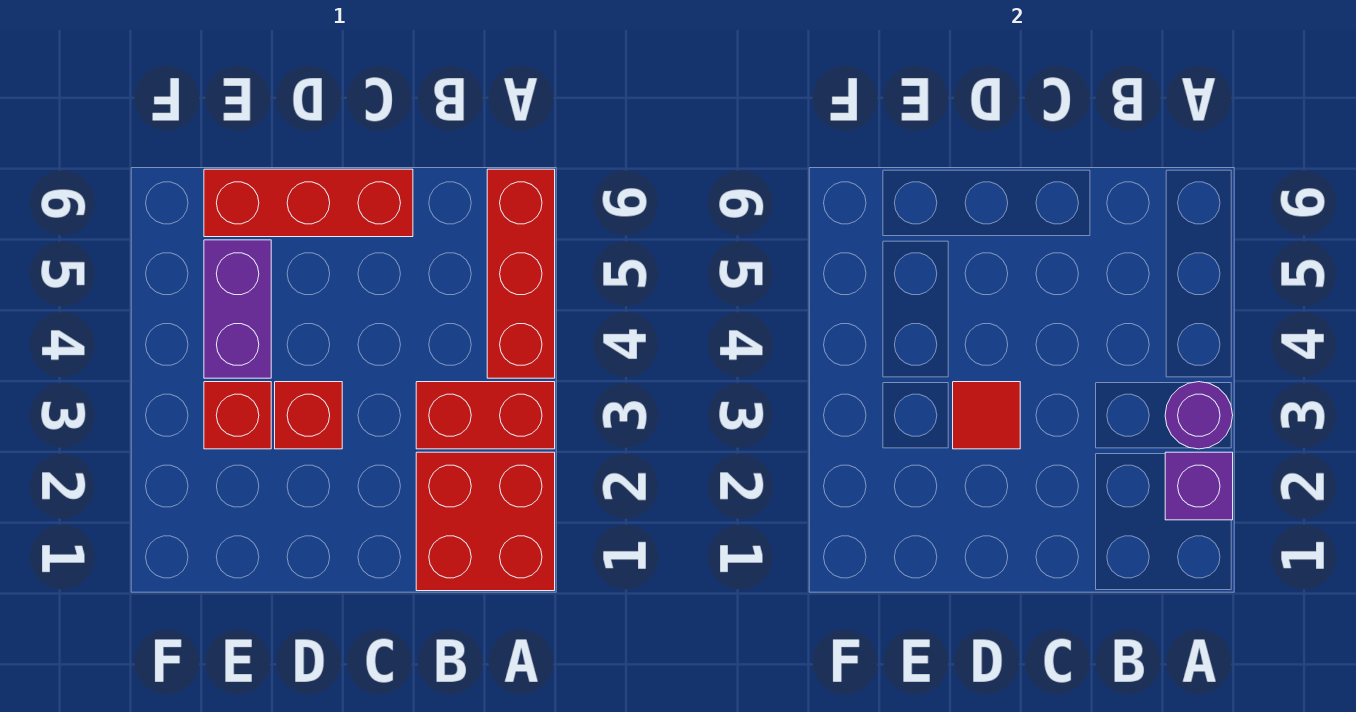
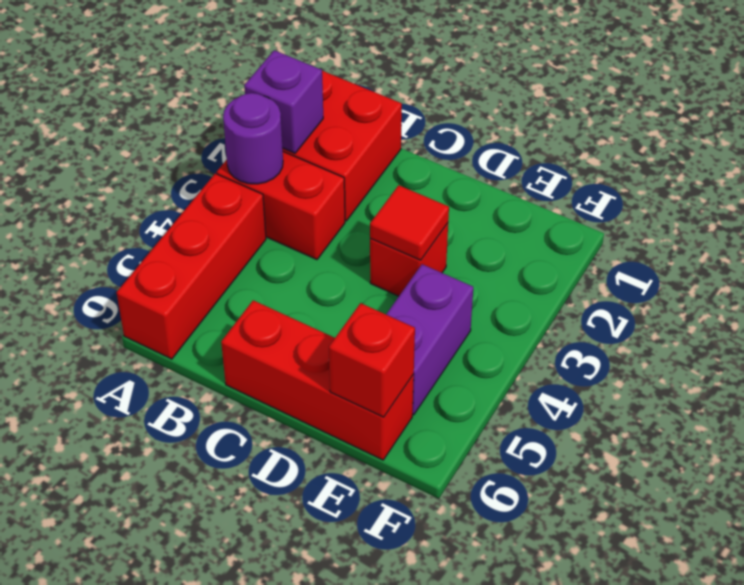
red 1x1 brick [204,382,271,449] -> red 1x1 brick moved to [329,303,415,417]

